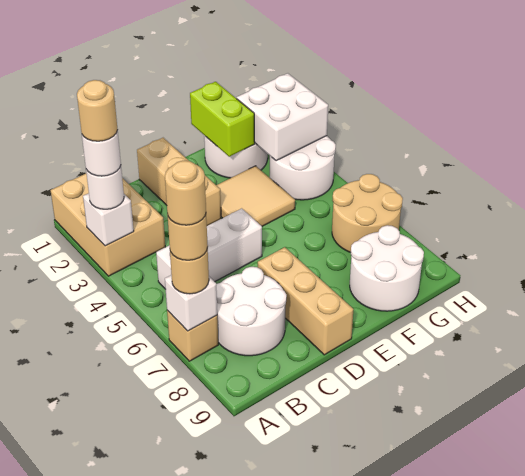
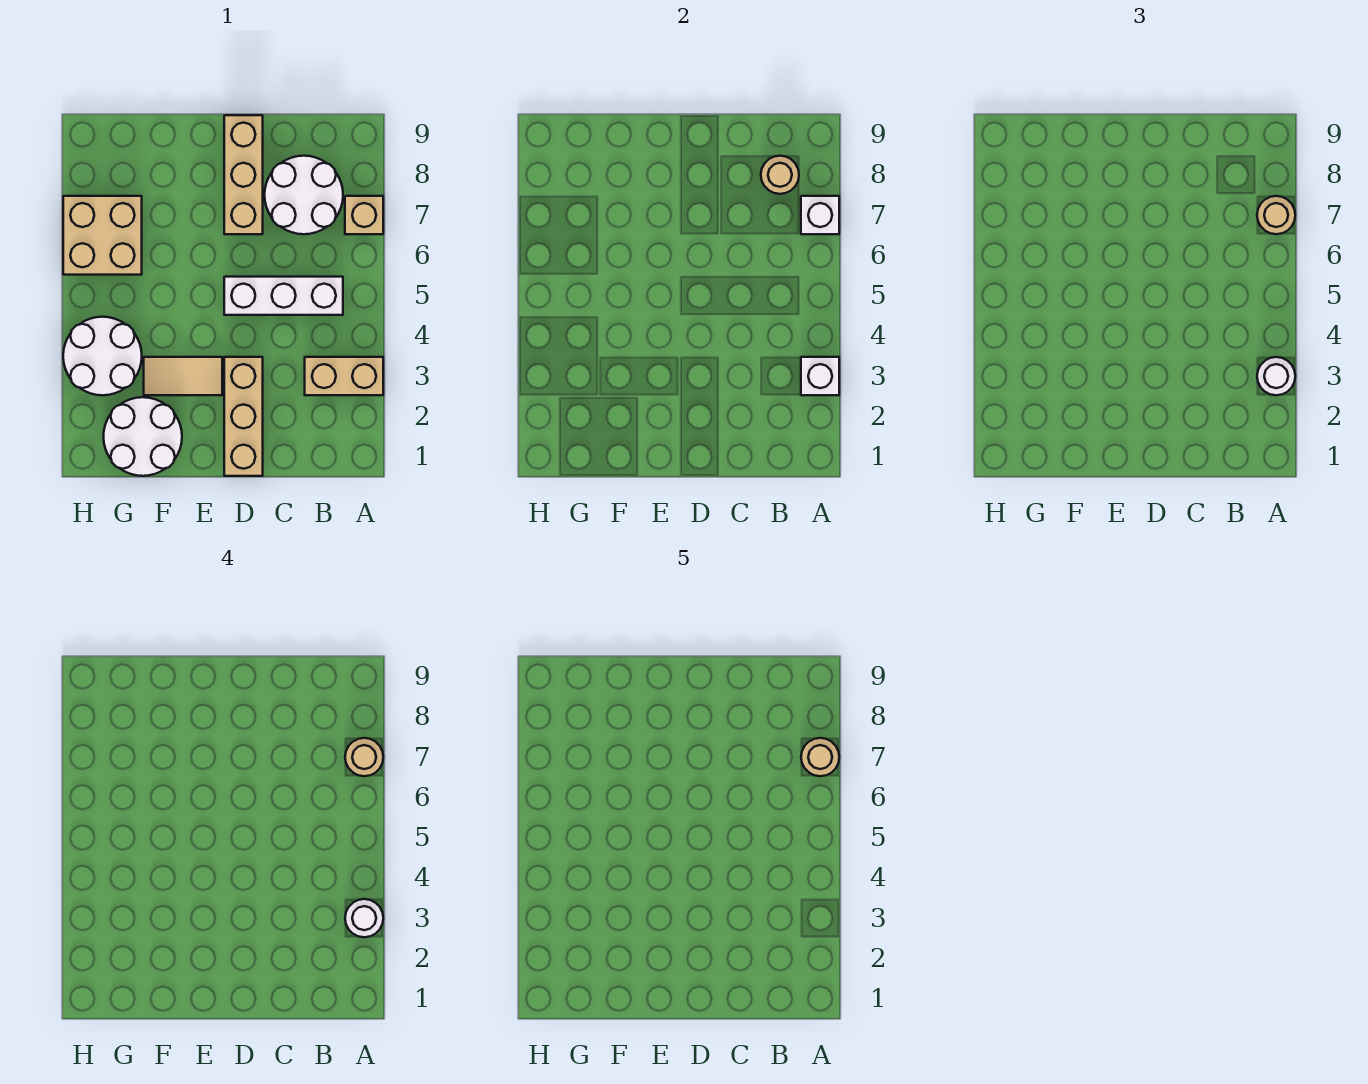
tan 2x3 brick [50,174,165,276] -> tan 1x2 brick [305,357,383,395]
tan 1x1 round brick [77,80,118,141] -> tan 1x1 round brick moved to [761,156,799,194]
tan 2x2 tile [216,166,295,226] -> tan 1x2 tile [144,357,222,395]
lime 1x2 brick [190,82,255,157] -> none
white 2x2 round brick [350,225,424,311] -> none
white 2x2 brick [236,73,328,161] -> none
tan 2x2 round brick [332,174,403,252] -> tan 2x2 brick [63,196,142,275]

